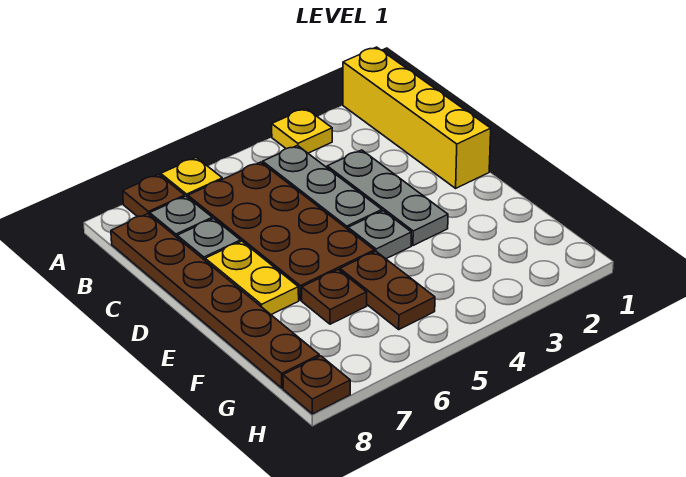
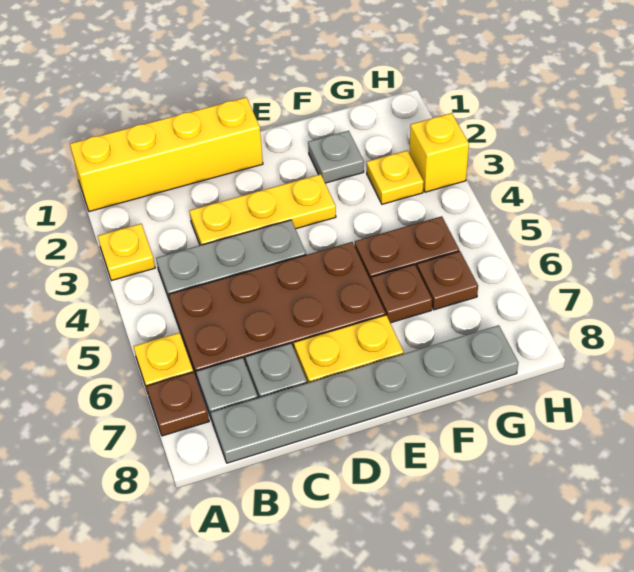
brown 1x6 plate [111,214,319,388] -> grey 1x6 plate [211,325,518,463]
grey 1x3 plate [327,150,448,245] -> yellow 1x3 plate [190,174,336,245]
grey 1x1 plate [348,211,411,259] -> grey 1x1 plate moved to [308,131,364,183]
none -> yellow 1x1 plate [367,151,424,204]
none -> yellow 1x1 brick [409,113,469,192]
brown 1x1 plate [283,356,350,414] -> brown 1x1 plate moved to [417,251,478,310]

